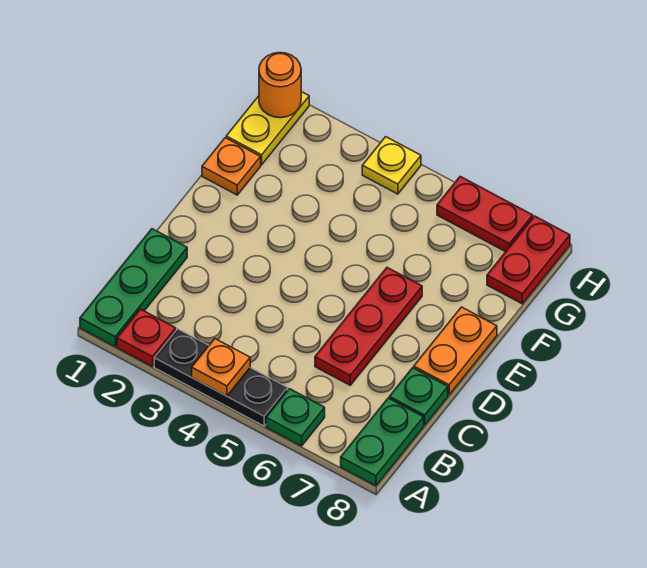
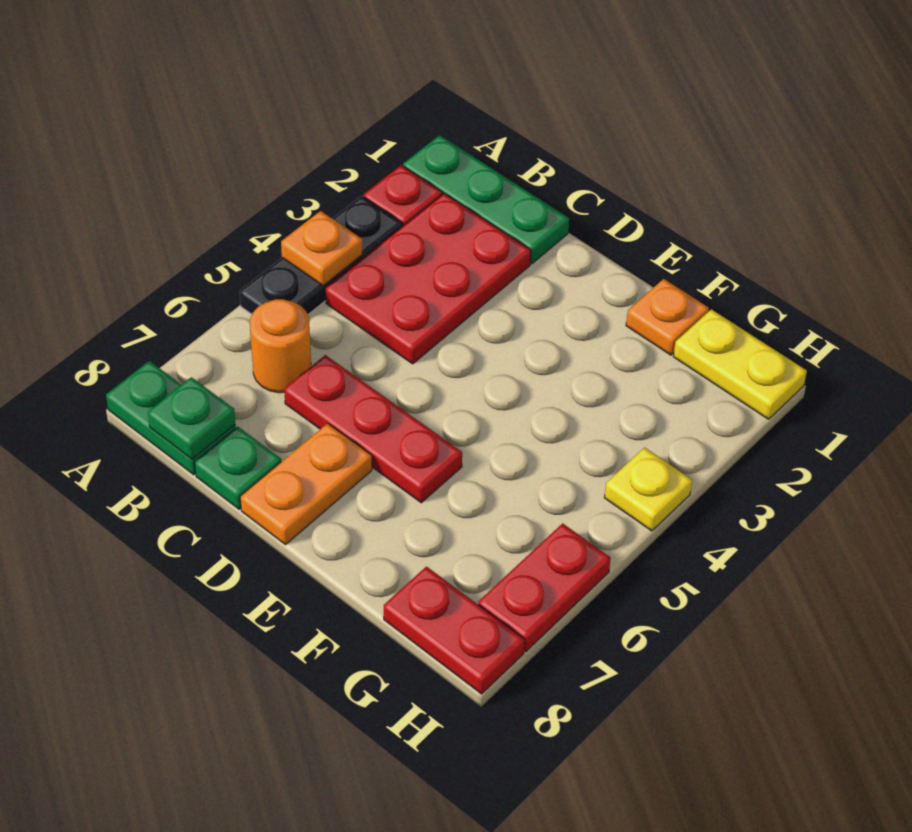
green 1x1 plate [266,389,325,446] -> green 1x1 plate moved to [148,377,235,459]
none -> red 2x3 plate [325,193,531,364]
orange 1x2 plate [414,307,497,395] -> orange 1x2 plate turned to [240,423,372,545]
orange 1x1 round brick [259,53,301,118] -> orange 1x1 round brick moved to [250,299,311,393]

